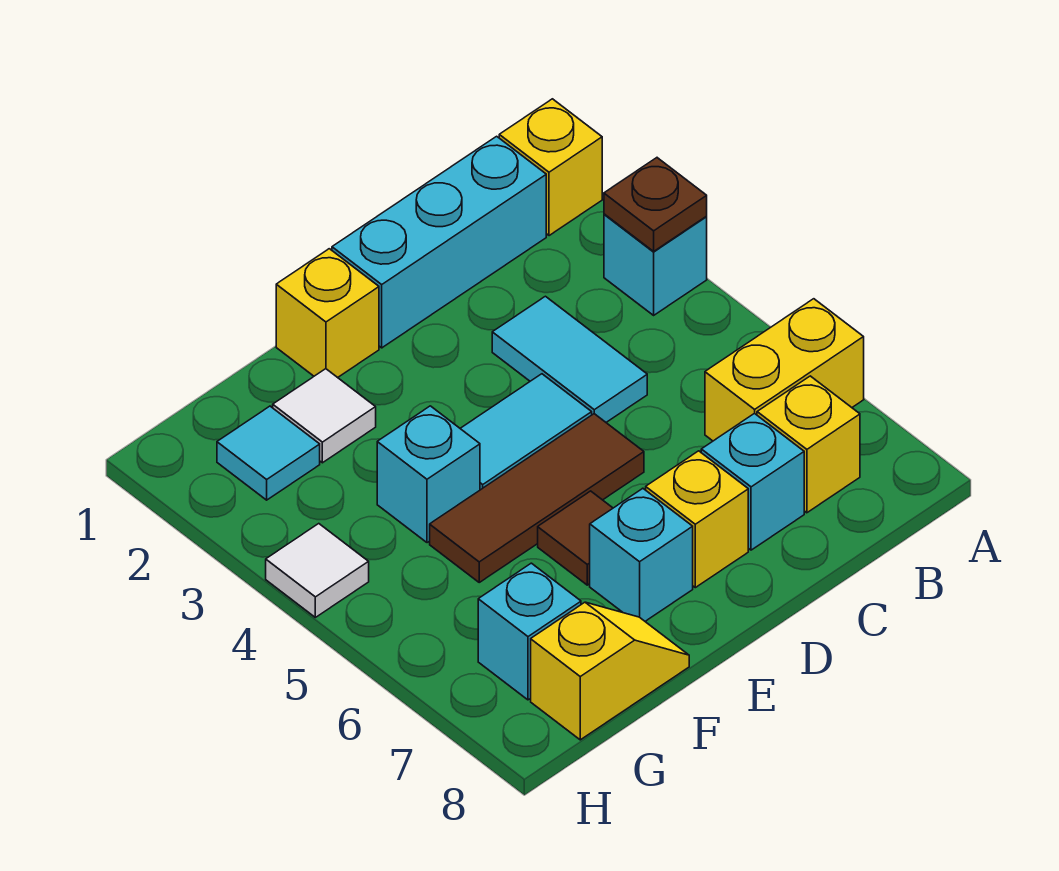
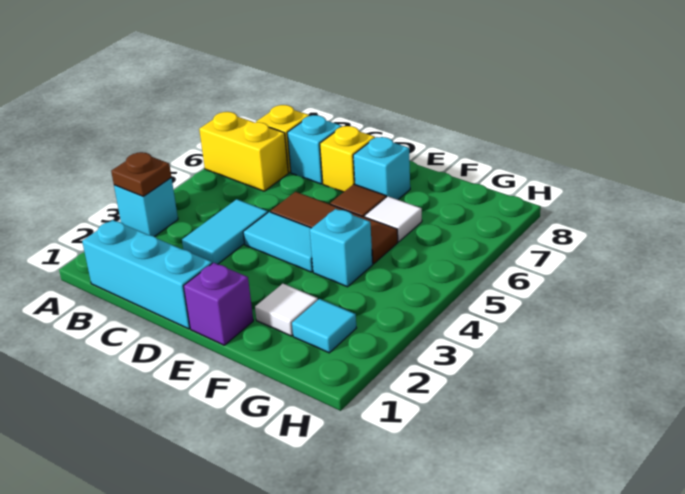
yellow 1x1 brick [499,99,602,236] -> none
yellow 1x1 brick [276,249,379,378] -> purple 1x1 brick [184,263,253,345]
yellow 1x2 slope [531,602,689,740] -> none
cyan 1x1 brick [478,563,581,700] -> none
white 1x1 tile [266,524,369,617] -> white 1x1 tile moved to [365,196,422,242]

